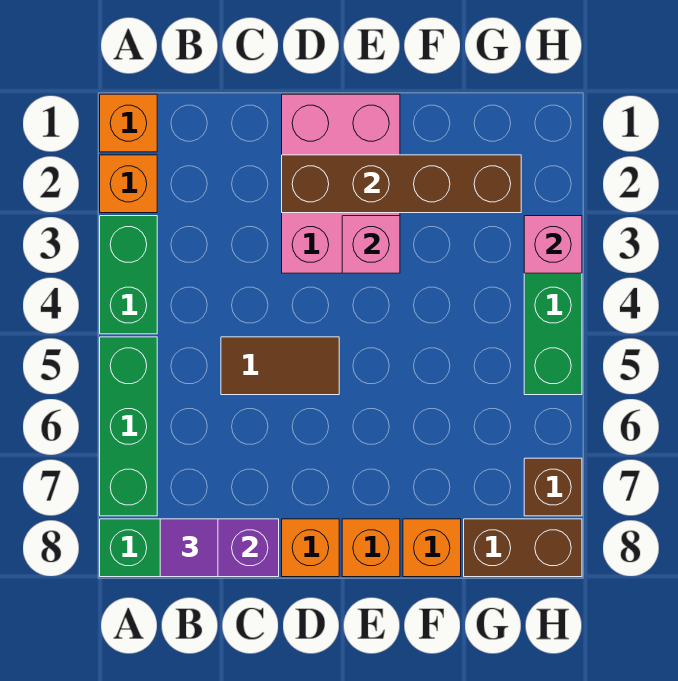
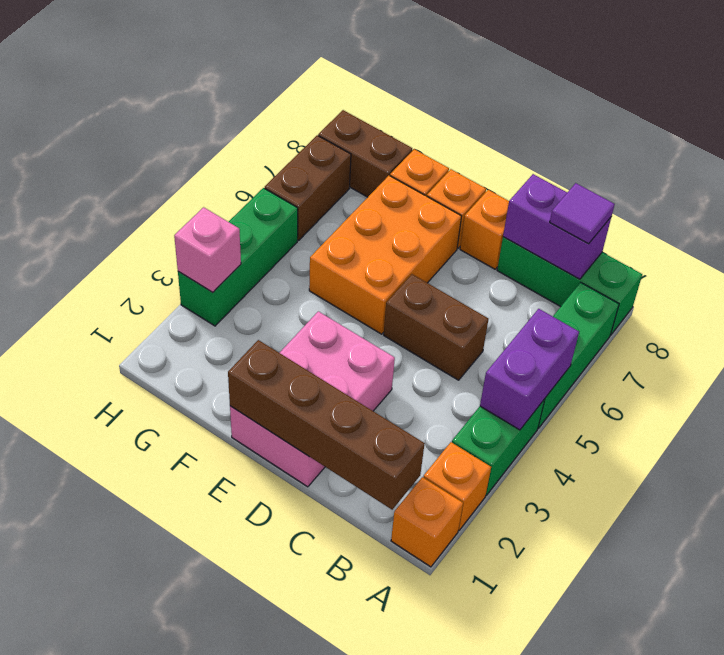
none -> purple 1x2 brick [480,309,579,430]
brown 1x2 tile [221,337,339,395] -> brown 1x2 brick [384,274,488,380]
brown 1x4 brick [282,155,521,213] -> brown 1x4 brick moved to [228,340,425,510]
pink 1x1 brick [342,216,400,273] -> none
none -> orange 2x3 brick [309,176,462,334]
brown 1x1 brick [524,458,582,516] -> brown 1x2 brick [265,135,351,240]

